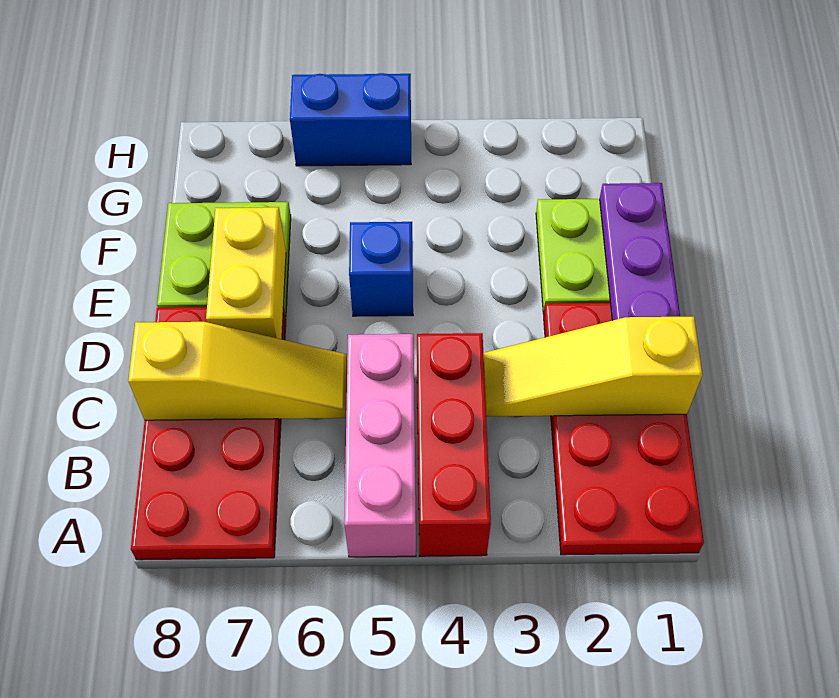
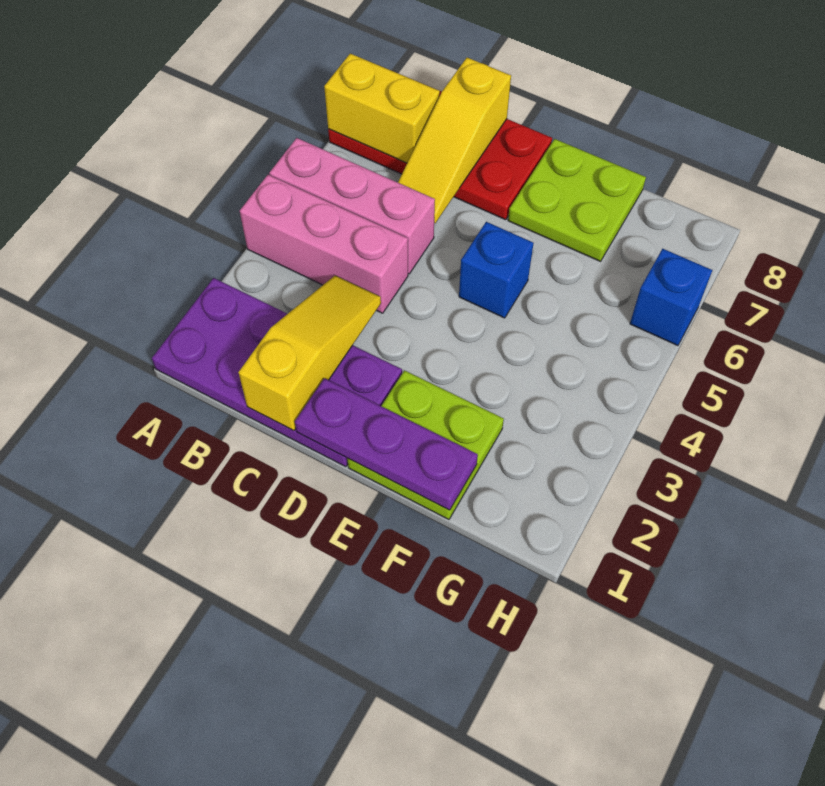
red 2x4 plate [544,303,704,555] -> purple 2x4 plate [152,278,402,467]
red 1x3 brick [417,333,491,556] -> pink 1x3 brick [240,175,408,313]
yellow 1x2 brick [206,207,286,339] -> yellow 1x2 brick moved to [324,54,440,163]
blue 1x2 brick [290,73,411,166] -> blue 1x1 brick [630,249,712,346]

